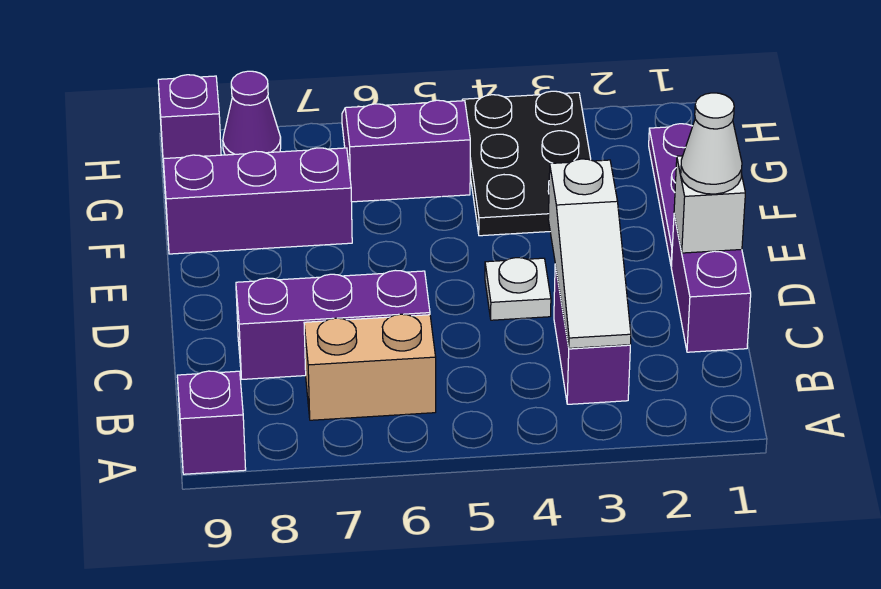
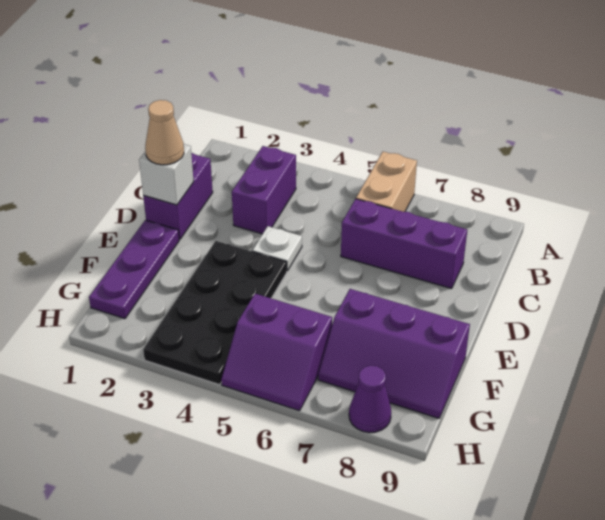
purple 1x1 brick [177,371,246,474] -> none
white 1x3 slope [548,159,631,348] -> none
tan 1x2 brick [304,314,436,420] -> tan 1x2 brick turned to [356,152,417,212]
white 1x1 cone [681,93,742,194] -> tan 1x1 cone [145,100,184,165]
black 2x3 plate [462,91,591,236] -> black 2x4 plate [143,241,287,385]
purple 1x1 brick [158,75,221,159] -> none

